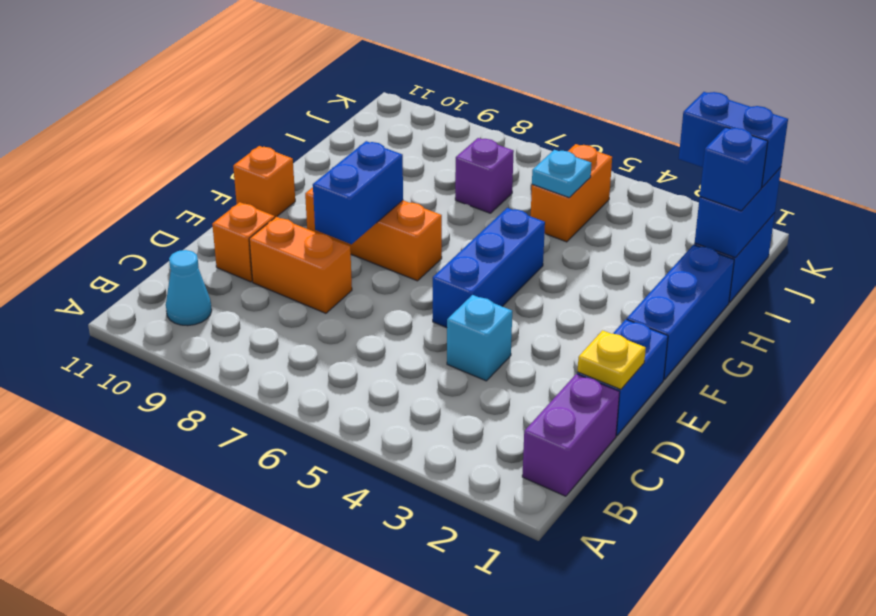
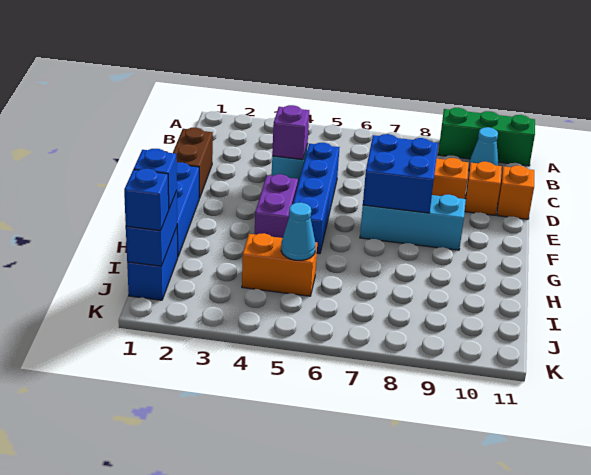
none -> green 1x3 brick [438,108,535,166]
purple 1x2 brick [522,374,620,496] -> purple 1x2 brick moved to [255,174,298,238]
blue 1x2 brick [577,319,668,436] -> brown 1x2 brick [173,128,213,198]
yellow 1x1 plate [578,330,646,389] -> none
blue 1x3 brick [433,208,545,328] -> blue 1x4 brick [293,143,340,254]
blue 1x2 brick [313,141,403,244] -> blue 2x2 brick [363,134,438,213]
orange 1x3 brick [305,187,442,281] -> cyan 1x3 brick [360,195,466,250]
orange 1x1 brick [233,146,295,217] -> orange 1x1 brick moved to [497,166,534,219]
orange 1x2 brick [531,144,612,242] -> orange 1x2 brick turned to [242,233,317,296]
cyan 1x1 plate [532,150,591,198] -> cyan 1x1 cone [281,203,315,260]
purple 1x1 brick [455,138,514,213] -> purple 1x1 brick moved to [272,105,309,160]
blue 1x2 brick [679,92,788,187] -> blue 1x1 brick [124,169,169,231]

